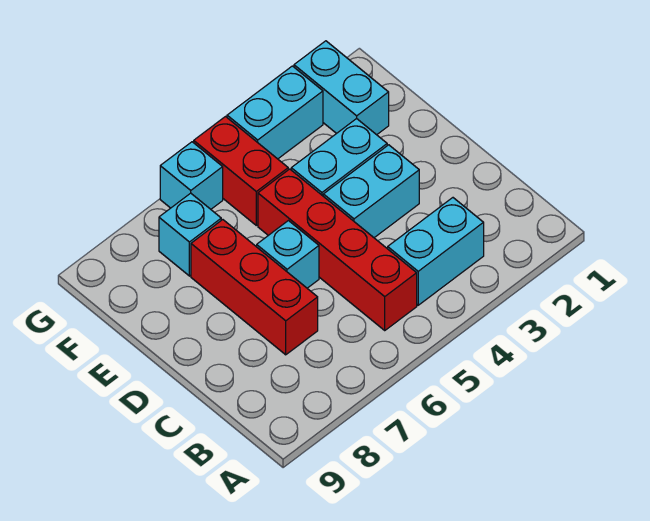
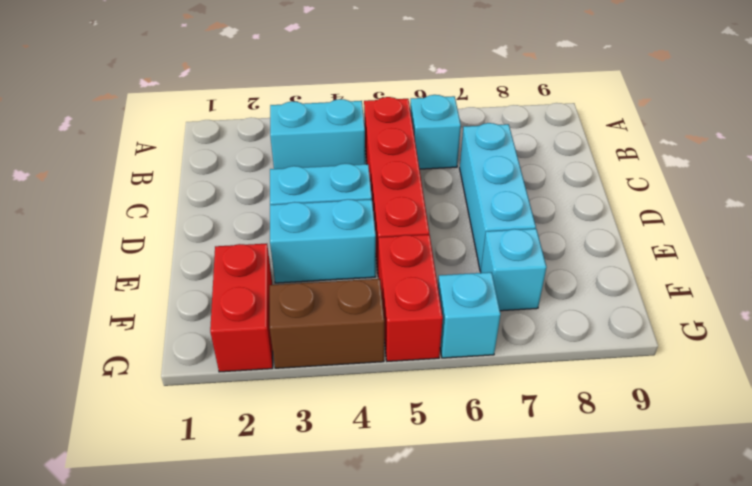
red 1x3 brick [191,220,318,355] -> cyan 1x3 brick [460,123,536,271]
cyan 1x1 brick [257,221,319,288] -> cyan 1x1 brick moved to [410,95,461,169]
cyan 1x2 brick [294,41,389,135] -> red 1x2 brick [210,244,273,372]
cyan 1x2 brick [227,66,323,159] -> brown 1x2 brick [270,279,384,368]

